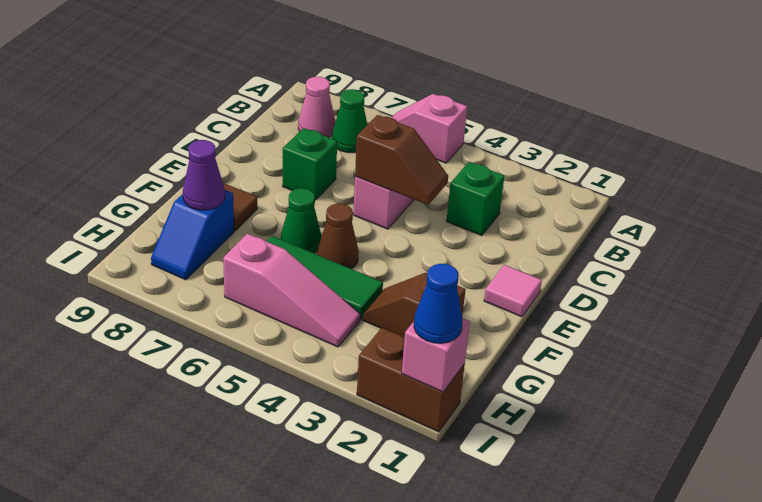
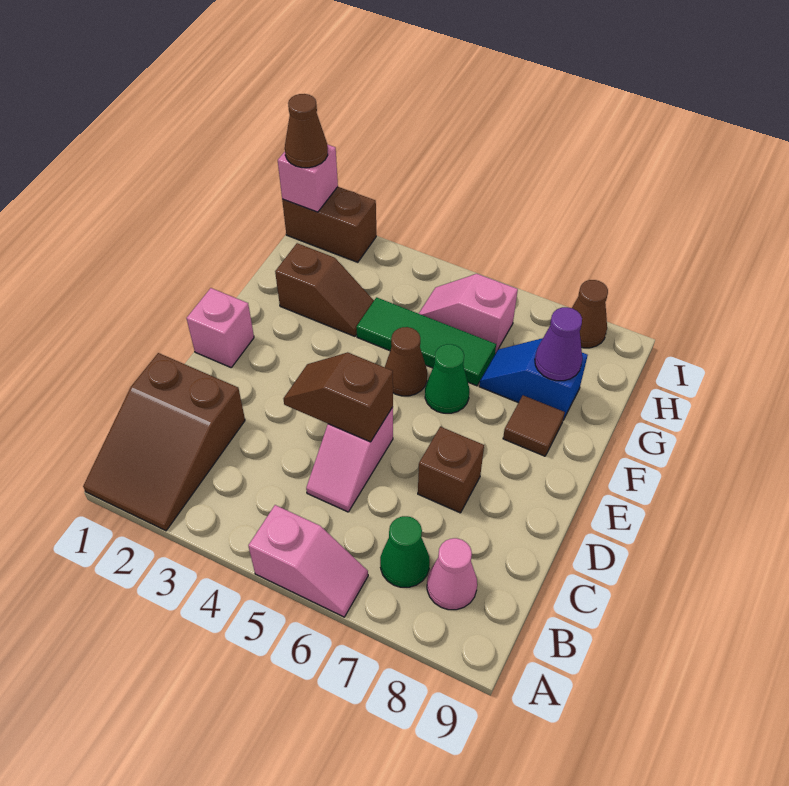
none -> brown 2x3 slope [83,353,245,531]
green 1x1 brick [447,162,504,236] -> none
green 1x1 brick [283,128,337,200] -> brown 1x1 brick [418,427,484,513]
pink 1x1 tile [484,265,542,317] -> pink 1x1 brick [186,288,254,367]
blue 1x2 slope [151,190,234,280] -> blue 1x2 slope turned to [479,338,588,420]
pink 1x3 slope [223,234,360,347] -> pink 1x2 slope [419,274,518,353]
blue 1x1 cone [414,264,462,343] -> brown 1x1 cone [285,94,328,168]
none -> brown 1x1 cone [572,280,608,348]

